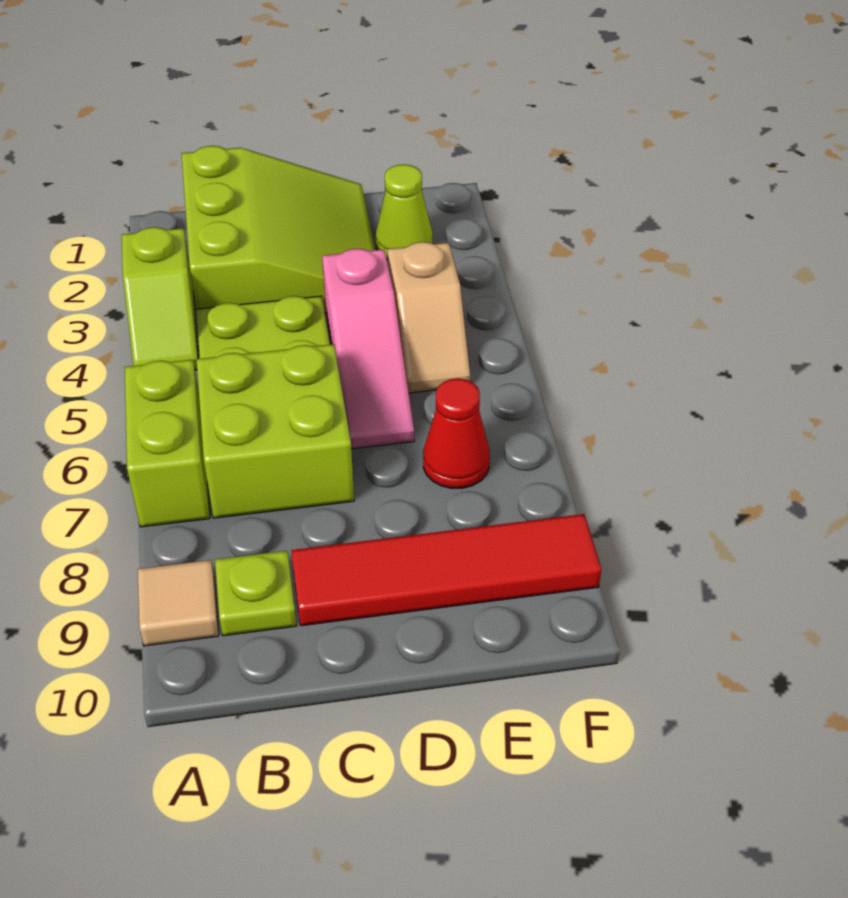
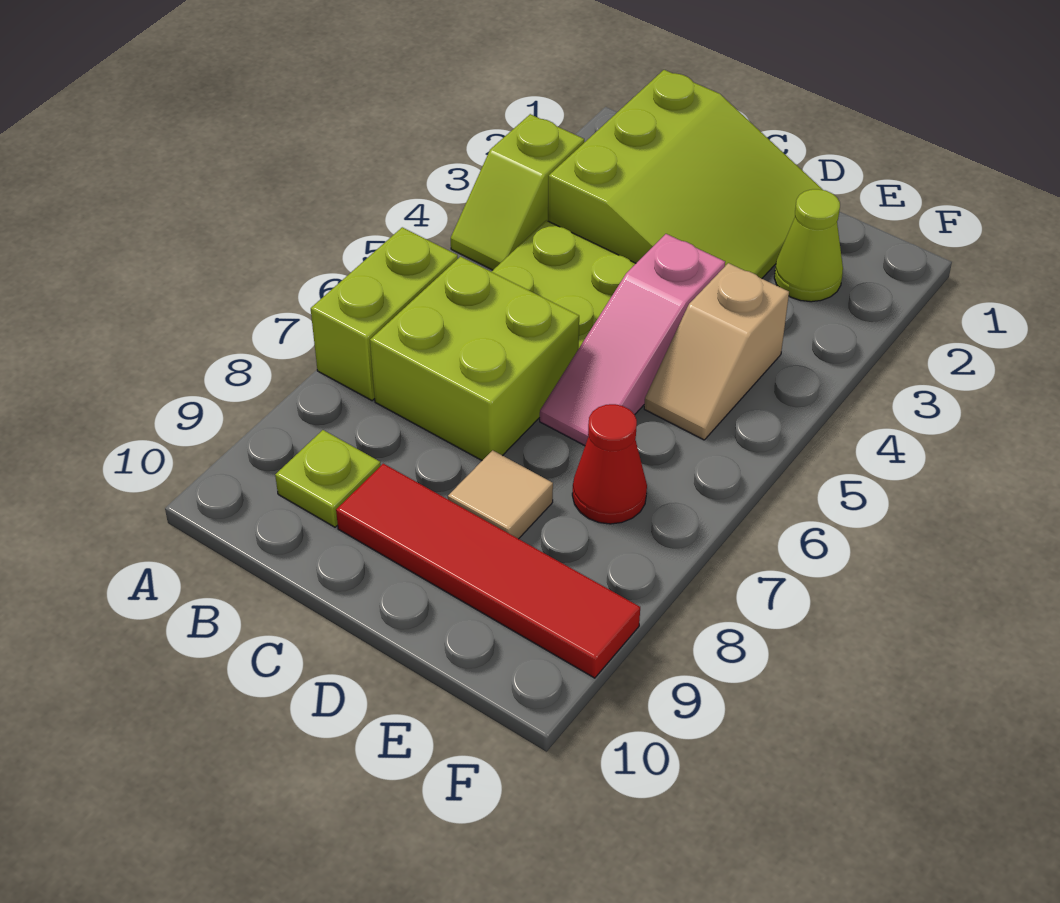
tan 1x1 tile [138,560,219,646] -> tan 1x1 tile moved to [448,450,553,539]

